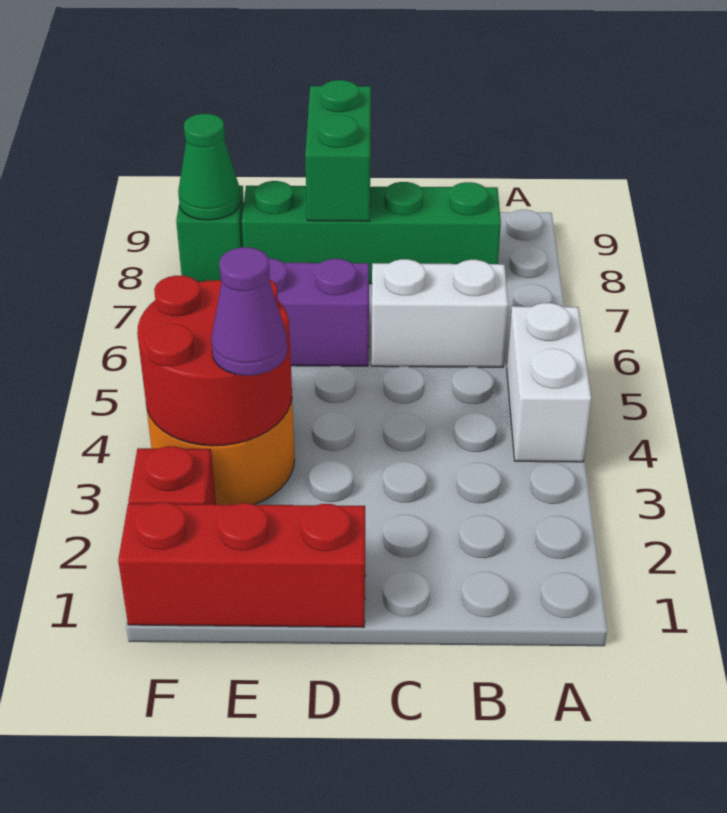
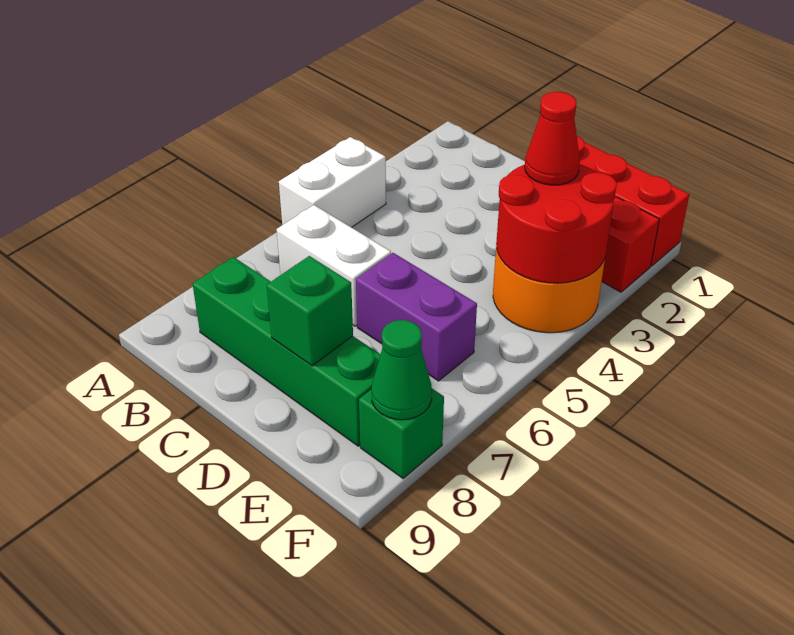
green 1x2 brick [305,80,371,221] -> green 1x1 brick [267,256,353,366]
purple 1x1 cone [211,247,287,376] -> red 1x1 cone [525,92,580,185]

